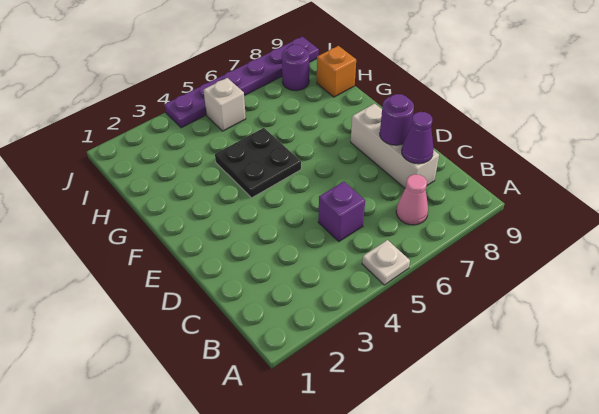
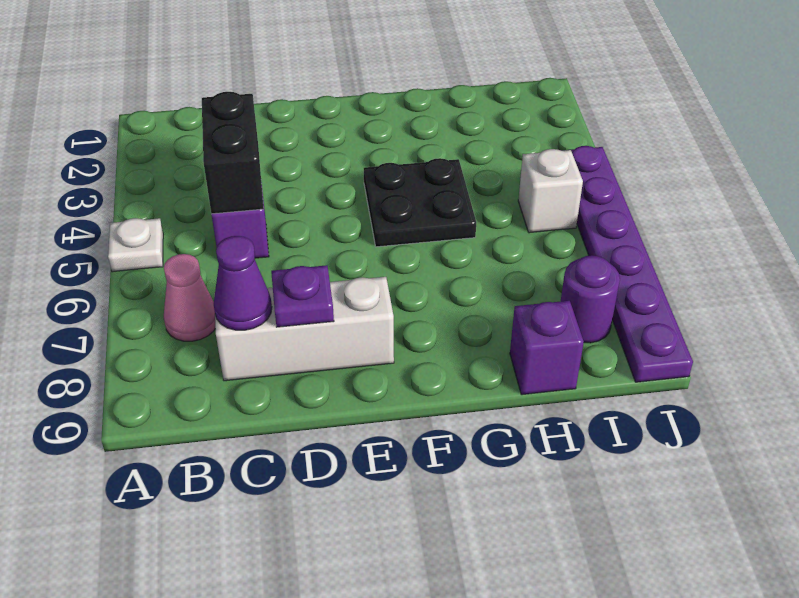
none -> black 1x2 brick [202,92,264,214]
purple 1x1 round brick [380,94,414,145] -> purple 1x1 plate [271,265,334,327]
orange 1x1 brick [317,46,356,97] -> purple 1x1 brick [510,301,584,395]

